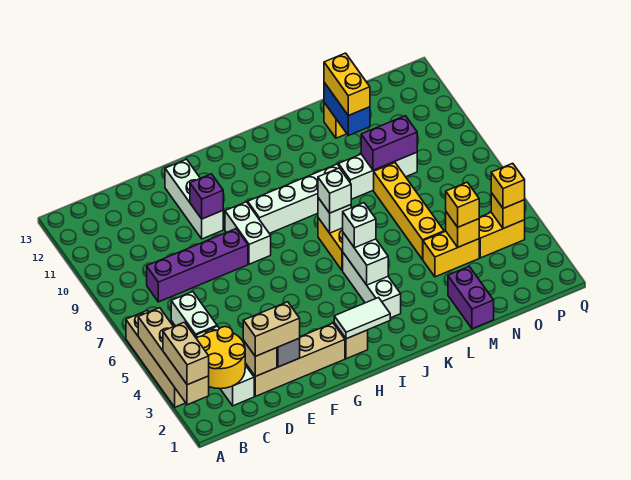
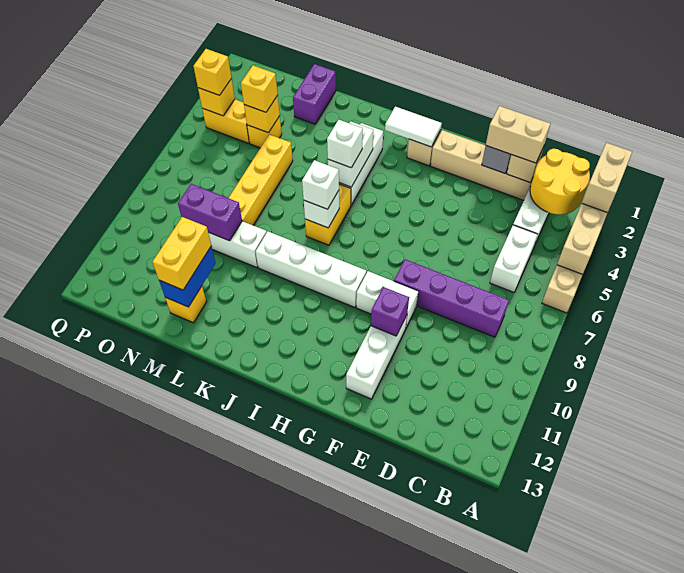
white 1x2 brick [225,202,271,264] -> white 1x2 brick turned to [356,271,418,327]
yellow 1x2 brick [423,231,479,277] -> yellow 1x1 brick [247,116,282,148]

